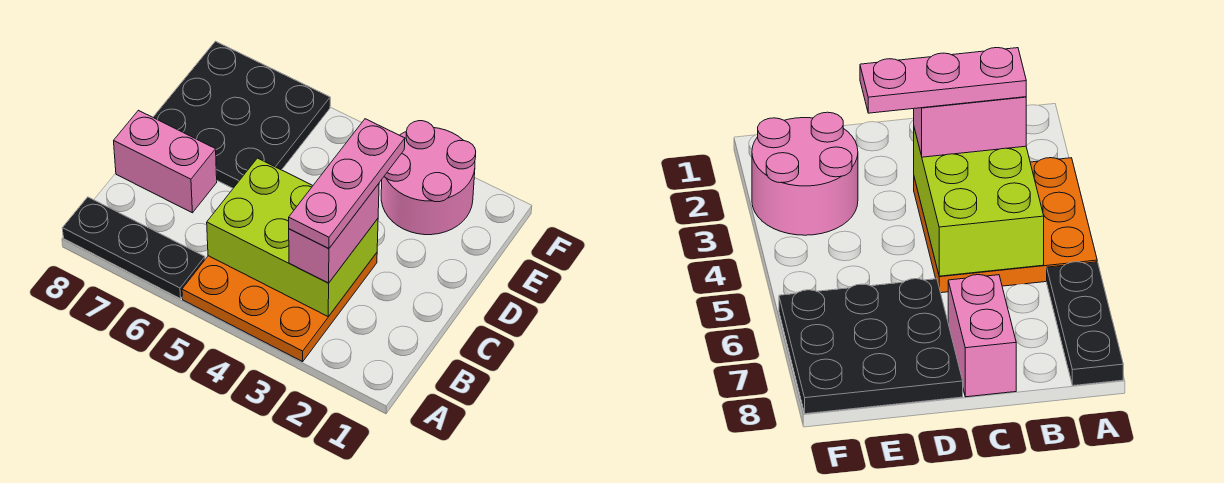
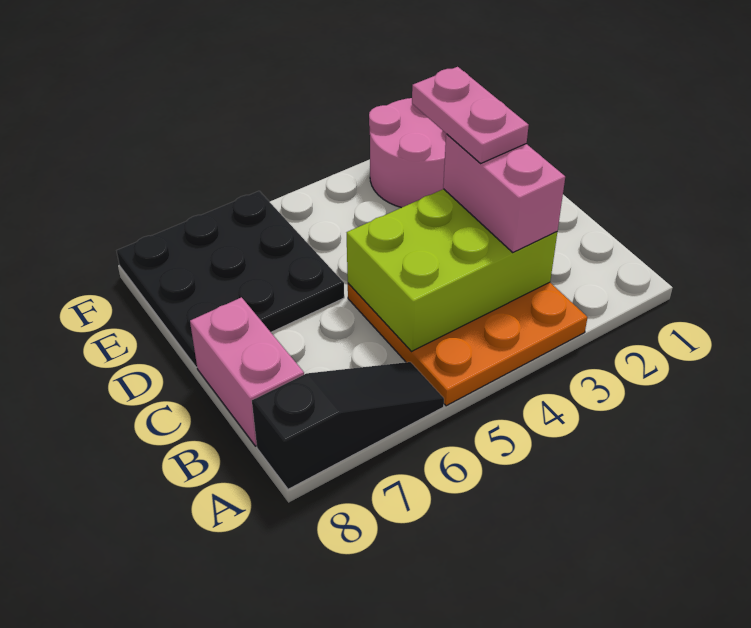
black 1x3 plate [62,197,205,299] -> black 1x3 slope [252,362,444,489]
pink 1x3 plate [289,119,405,248] -> pink 1x2 plate [412,67,529,163]
pink 1x2 brick [114,110,217,213] -> pink 1x2 brick turned to [190,297,304,446]

